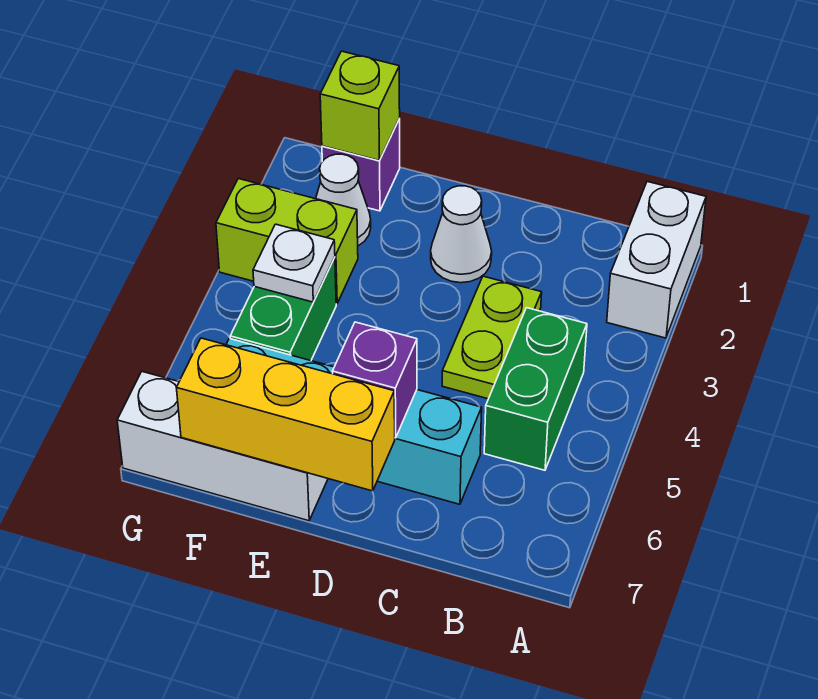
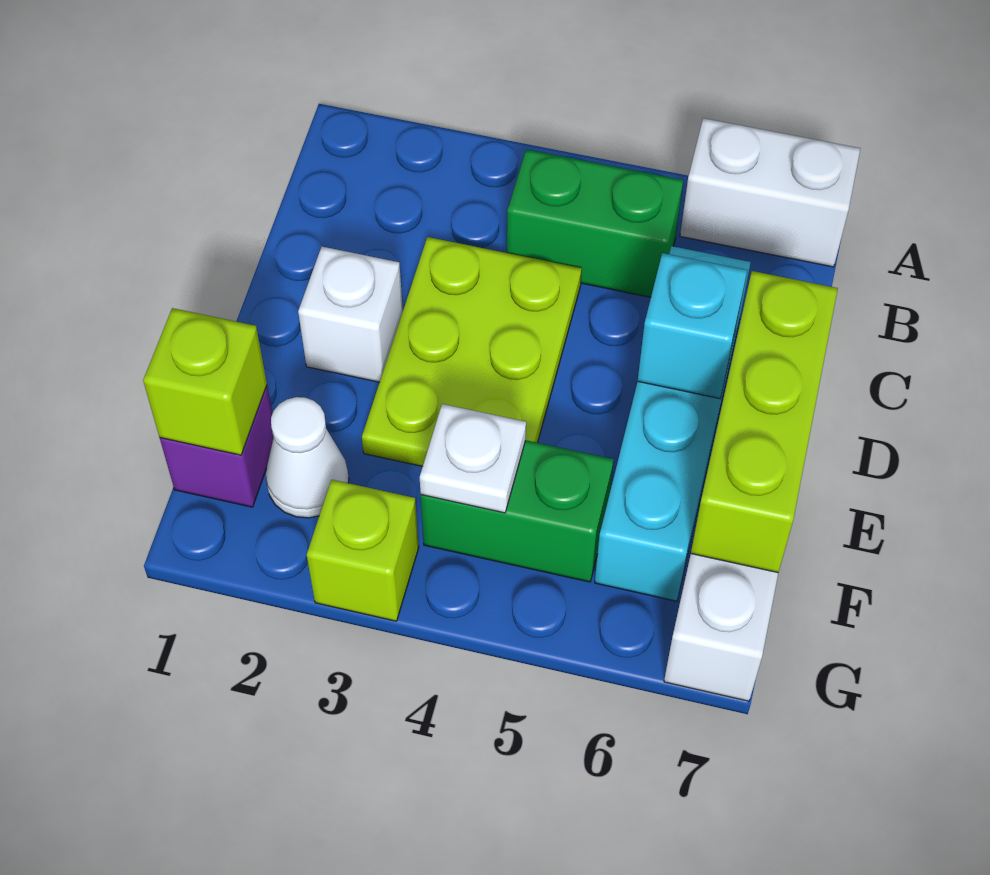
white 1x2 brick [607,182,706,338] -> white 1x2 brick moved to [680,118,861,267]
lime 1x2 plate [442,276,542,399] -> lime 2x3 plate [362,237,582,466]
white 1x1 cone [431,186,492,283] -> white 1x1 brick [298,247,403,382]
purple 1x1 brick [333,322,417,438] -> cyan 1x1 brick [638,253,747,399]
yellow 1x3 brick [177,338,395,491] -> lime 1x3 brick [691,271,838,573]
lime 1x2 brick [216,179,358,304] -> lime 1x1 brick [307,480,419,621]

